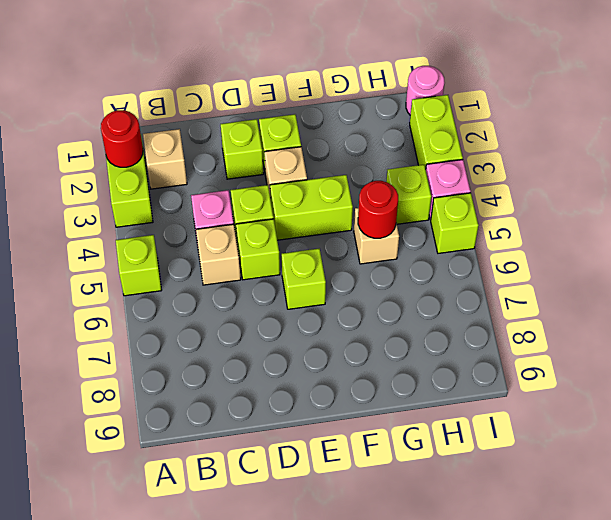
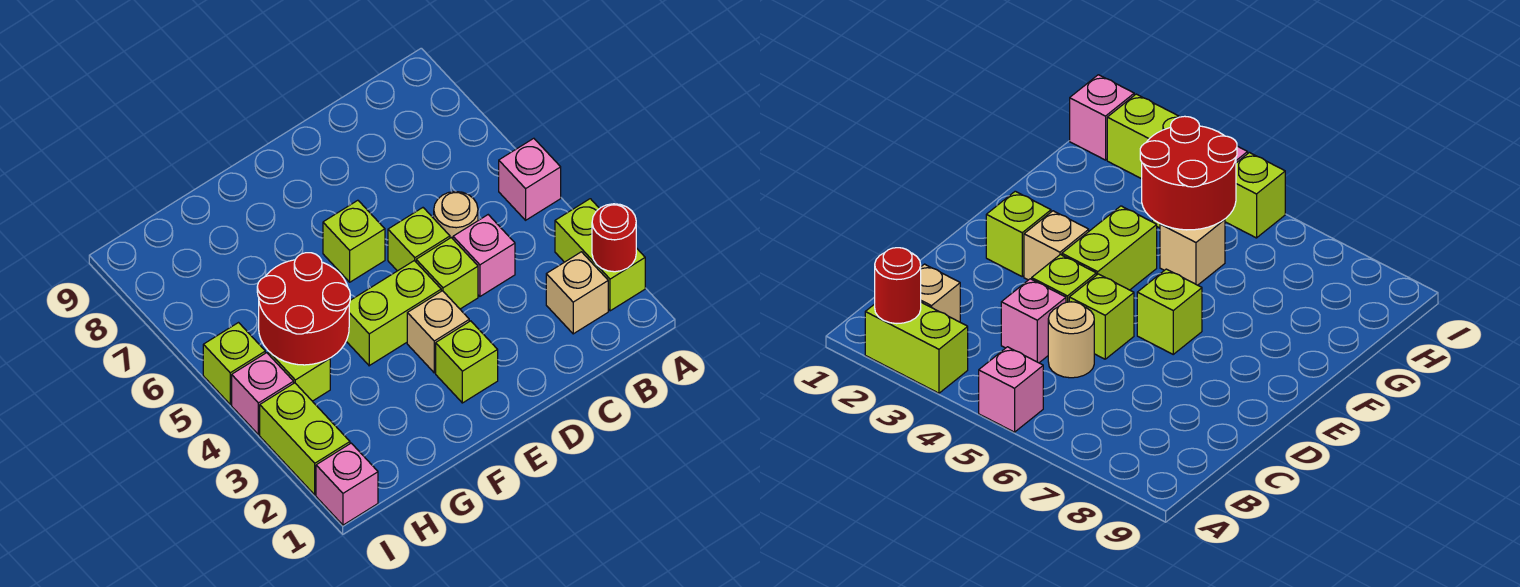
lime 1x1 brick [116,235,162,296] -> pink 1x1 brick [499,138,561,220]
tan 1x1 brick [196,224,241,285] -> tan 1x1 round brick [434,191,478,239]
lime 1x1 brick [221,119,263,179] -> none
red 1x1 round brick [358,181,398,238] -> red 2x2 round brick [257,253,350,365]
pink 1x1 round brick [406,66,445,115] -> pink 1x1 brick [316,443,378,525]

